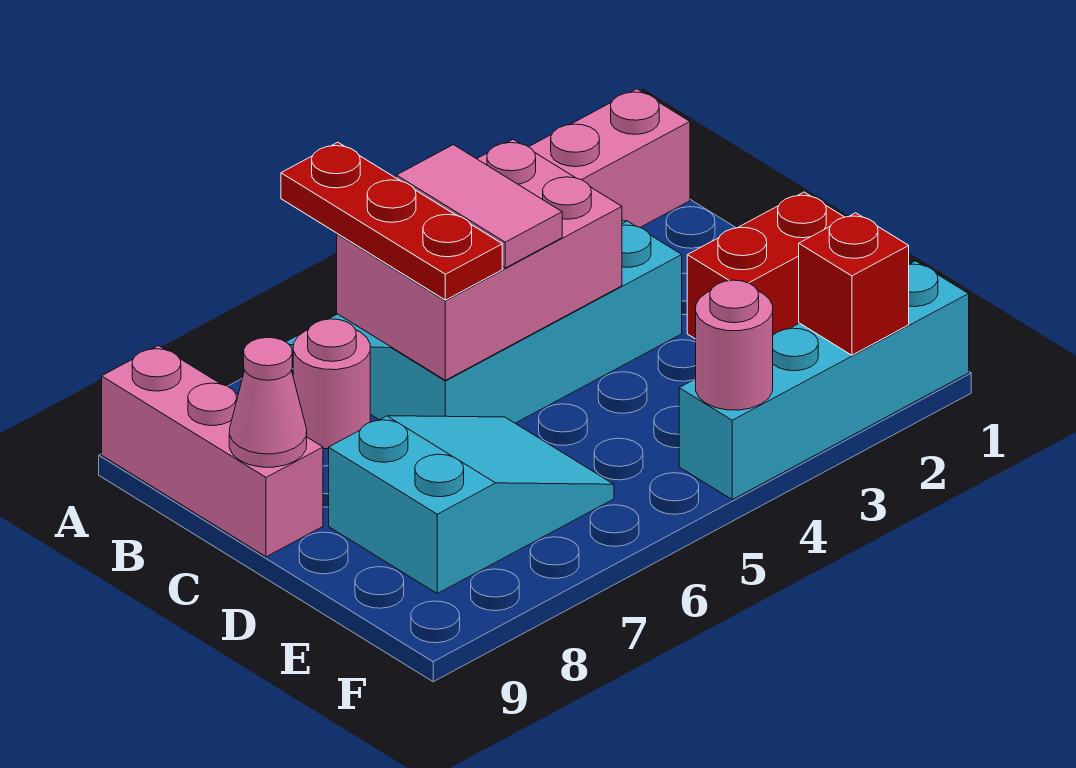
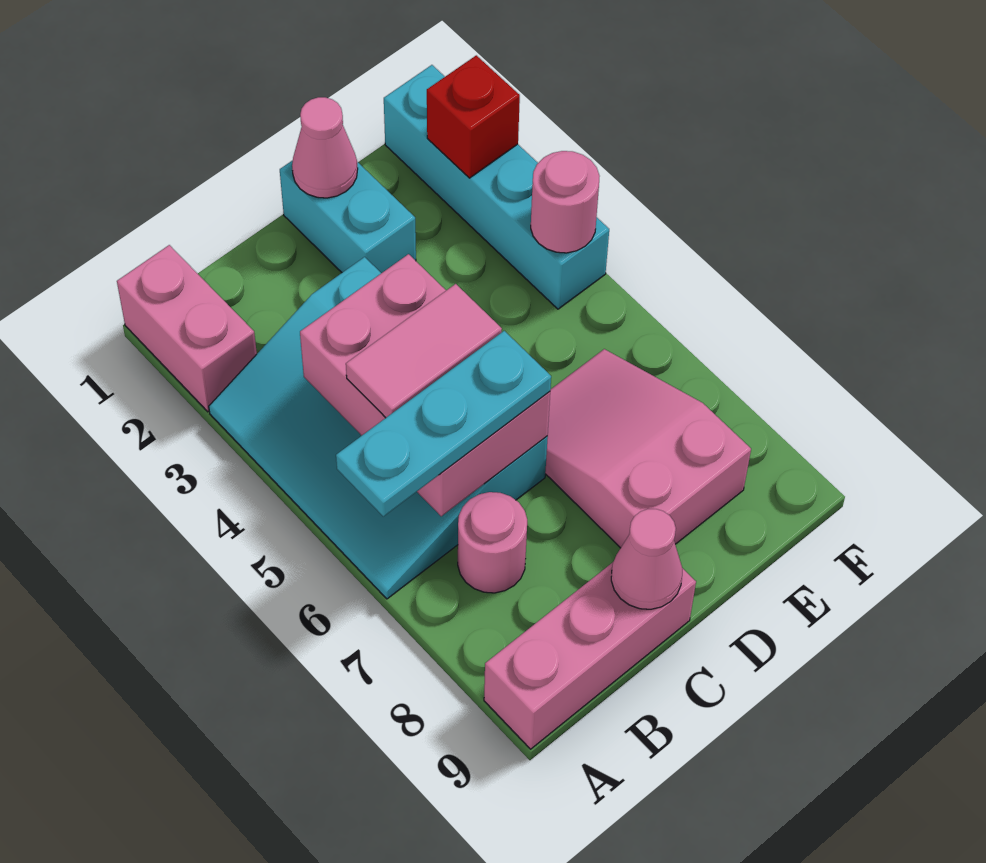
red 1x3 plate [281,142,502,300] -> cyan 1x3 plate [336,331,551,516]
red 1x2 brick [687,192,844,339] -> cyan 1x2 brick [280,160,416,273]
none -> pink 1x1 cone [292,97,358,198]
cyan 2x3 slope [329,416,614,593] -> pink 2x3 slope [545,349,751,548]

